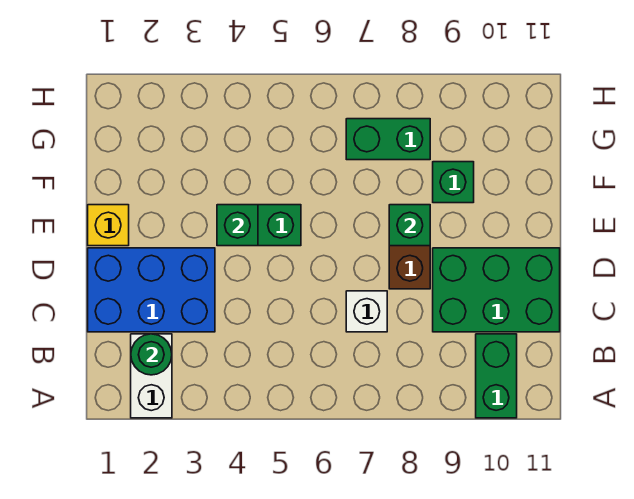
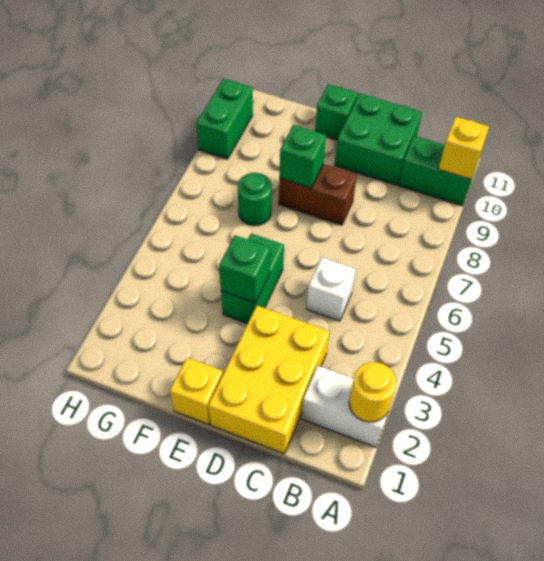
none -> yellow 1x1 round brick [349,362,396,422]
none -> yellow 1x1 brick [438,117,489,179]
green 1x1 round brick [131,334,172,375] -> green 1x1 round brick moved to [238,173,272,226]
blue 2x3 brick [88,248,215,332] -> yellow 2x3 brick [208,306,330,454]
white 1x1 brick [346,291,387,332] -> white 1x1 brick moved to [307,257,356,321]
green 2x3 brick [433,248,560,332] -> green 2x2 brick [335,94,422,185]
green 1x1 brick [433,162,474,203] -> green 1x1 brick moved to [315,84,358,140]
green 1x2 brick [346,119,430,160] -> green 1x2 brick moved to [196,79,253,159]

